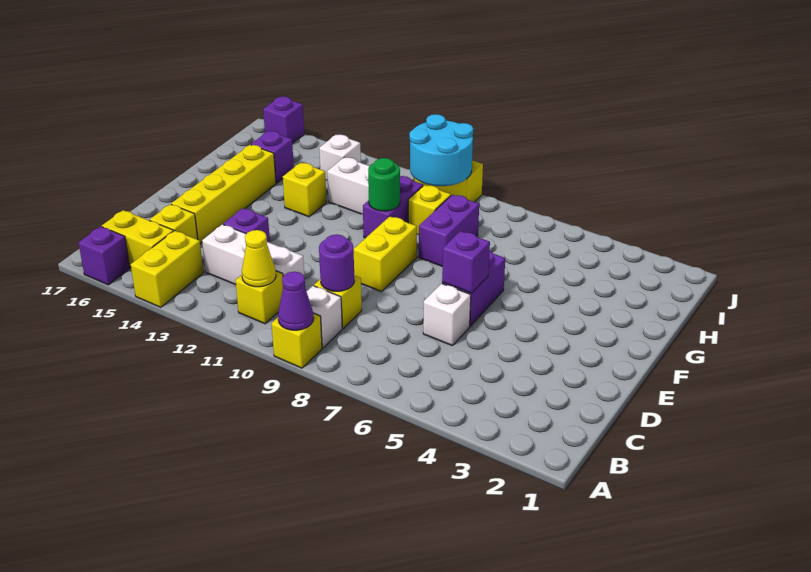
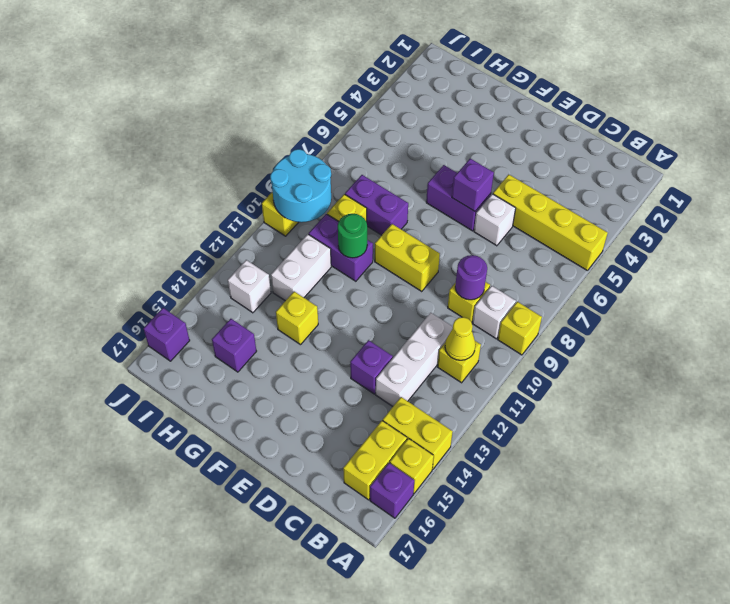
purple 1x1 cone [278,272,314,330] -> none
yellow 1x1 brick [150,204,198,240] -> yellow 1x1 brick moved to [390,438,434,493]
yellow 1x4 brick [171,145,276,244] -> yellow 1x4 brick moved to [493,175,608,271]

